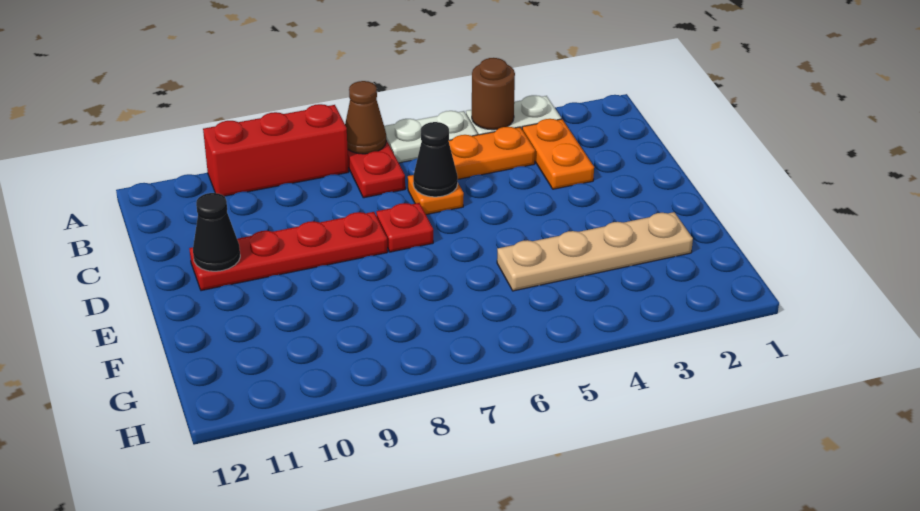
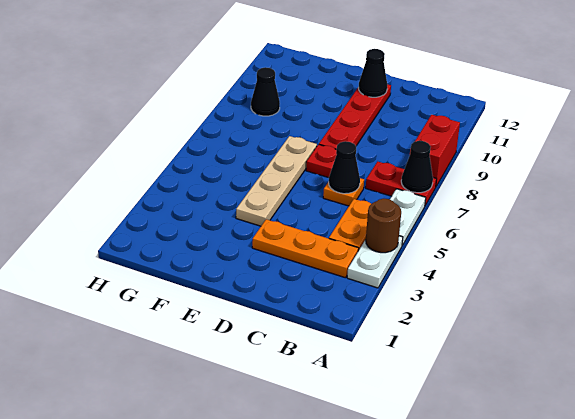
brown 1x1 cone [345,81,386,154] -> black 1x1 cone [401,141,433,193]
red 1x3 brick [203,104,349,196] -> red 1x2 brick [410,115,460,186]
orange 1x2 plate [522,119,594,189] -> orange 1x3 plate [252,219,359,278]
tan 1x4 plate [497,212,693,291] -> tan 1x4 plate moved to [236,136,317,226]
none -> black 1x1 cone [251,67,280,116]

